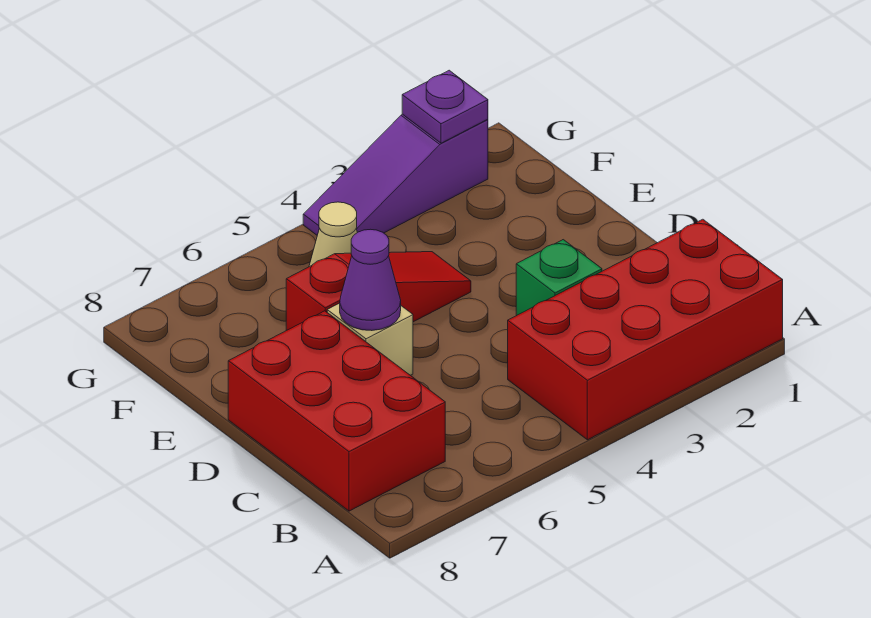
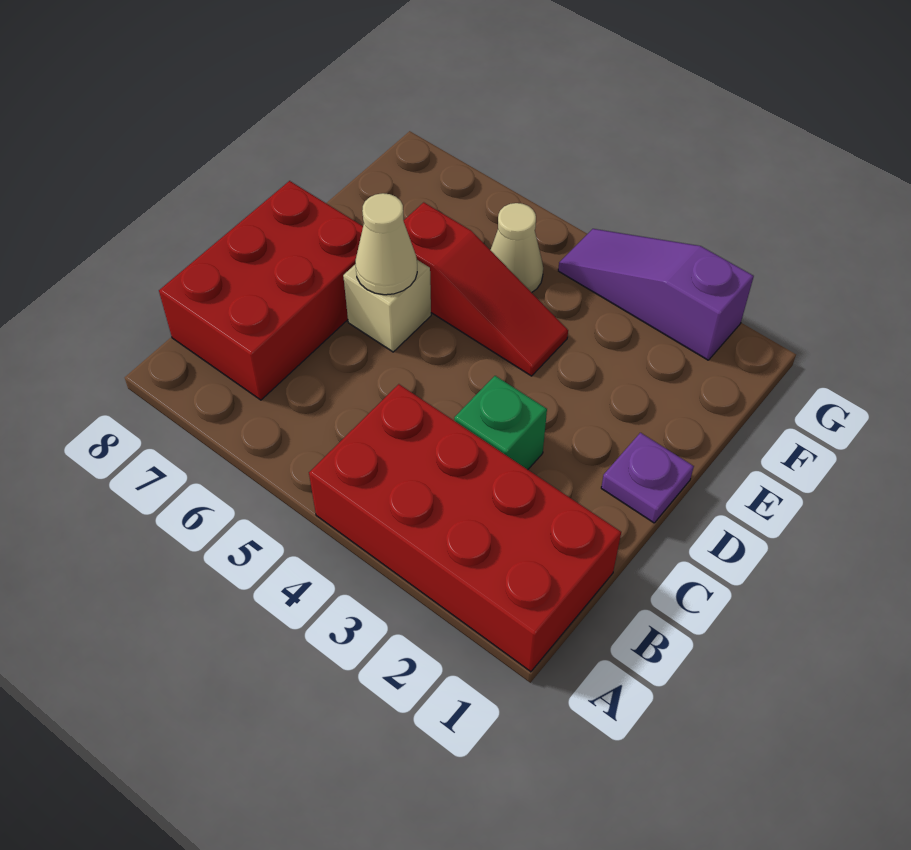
purple 1x1 cone [340,229,401,331] -> tan 1x1 cone [355,193,417,295]
purple 1x1 plate [402,70,488,143] -> purple 1x1 plate moved to [601,433,694,523]

